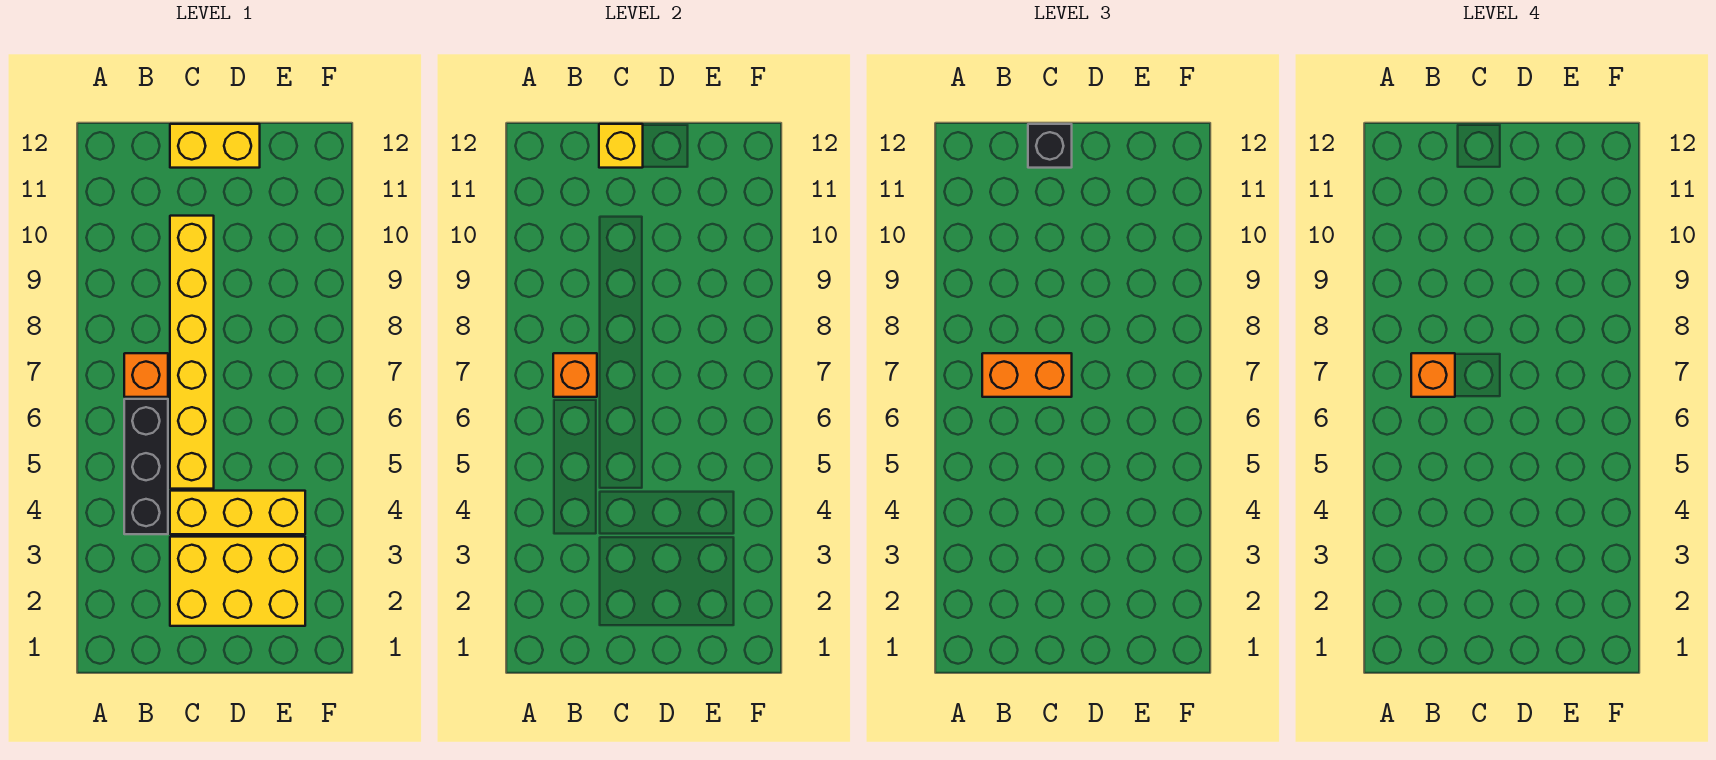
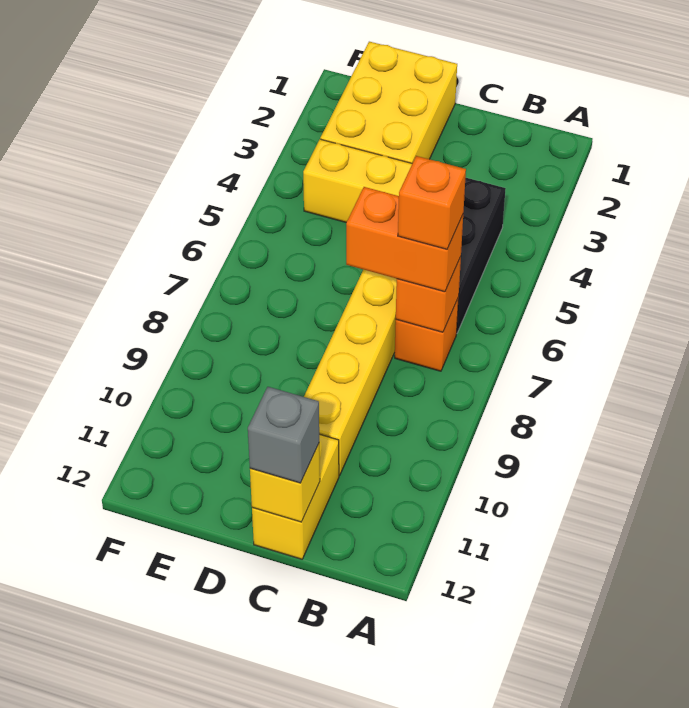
yellow 2x3 brick [170,537,305,626] -> yellow 2x3 brick turned to [320,42,457,163]
yellow 1x2 brick [170,124,260,168] -> yellow 1x2 brick turned to [252,434,339,559]
black 1x1 brick [1028,124,1072,168] -> grey 1x1 brick [248,387,319,483]

